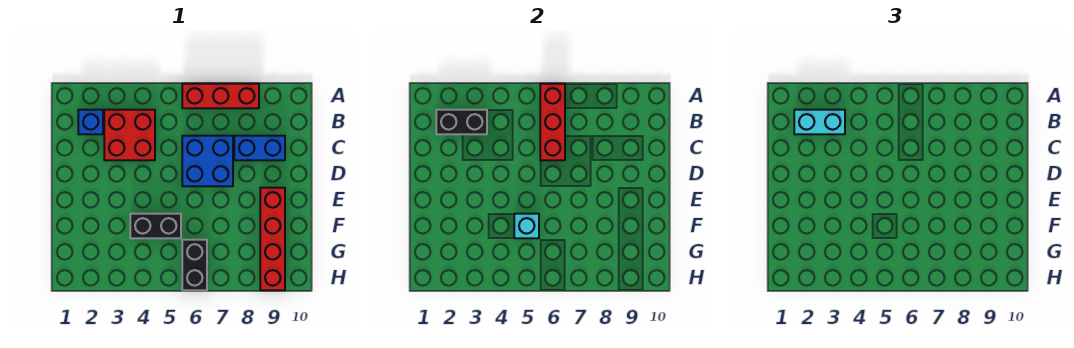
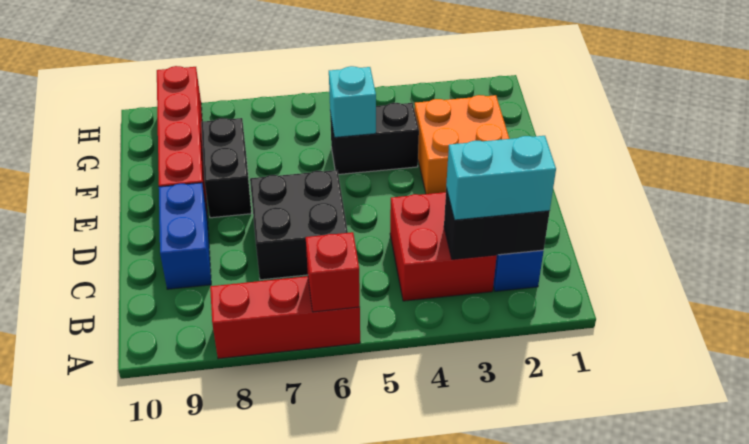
red 1x3 brick [540,84,565,160] -> red 1x1 brick [306,232,360,312]
blue 2x2 brick [182,136,233,186] -> black 2x2 brick [250,170,348,280]
blue 1x2 brick [234,136,285,160] -> blue 1x2 brick turned to [159,183,211,289]
none -> orange 2x2 brick [414,95,509,194]
black 1x2 brick [182,240,207,290] -> black 1x2 brick moved to [201,118,251,218]

